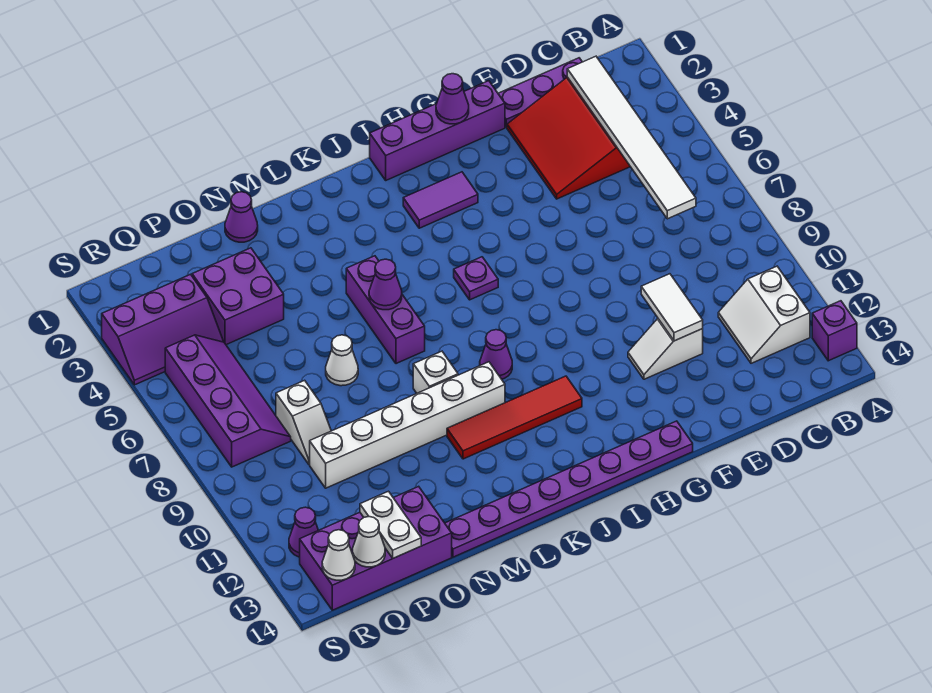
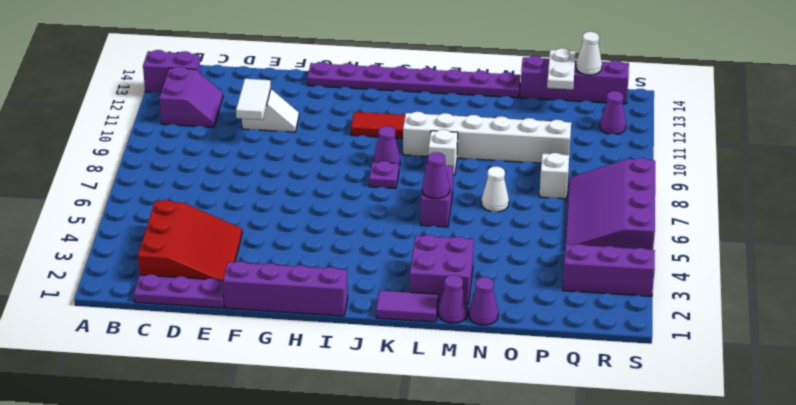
purple 1x1 brick [812,301,857,361] -> purple 1x2 brick [143,50,201,93]
white 2x2 slope [718,266,810,363] -> purple 2x2 slope [159,66,223,127]
white 1x6 tile [567,56,696,219] -> none
purple 1x1 cone [436,74,469,124] -> purple 1x1 cone moved to [439,275,468,323]
purple 1x2 tile [403,172,478,228] -> purple 1x2 tile moved to [376,291,438,322]
purple 1x1 plate [454,257,498,300] -> purple 1x1 plate moved to [369,161,399,188]
purple 1x3 brick [346,256,425,364] -> purple 1x2 brick [421,164,453,227]
purple 2x2 brick [192,248,284,345] -> purple 2x2 brick moved to [410,235,474,304]
purple 2x4 brick [300,486,452,610] -> purple 1x4 brick [520,56,629,104]
purple 2x4 slope [165,335,291,467] -> purple 3x4 slope [565,158,655,250]
white 1x1 cone [322,530,355,580] -> none

